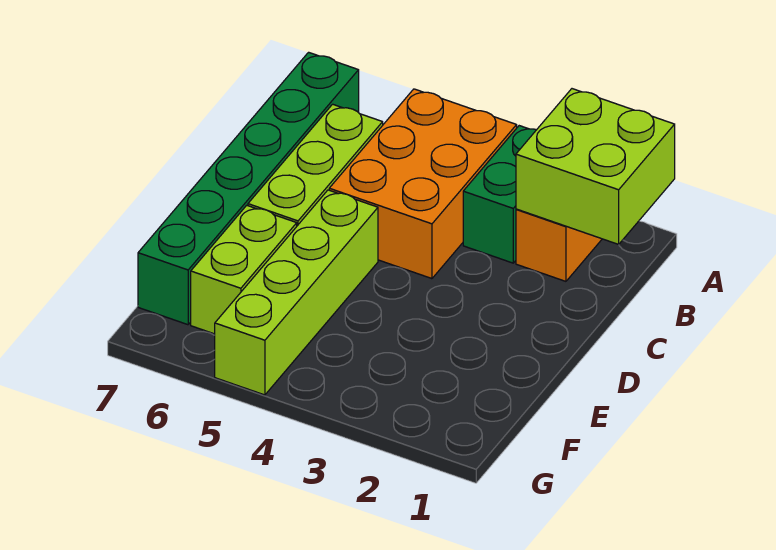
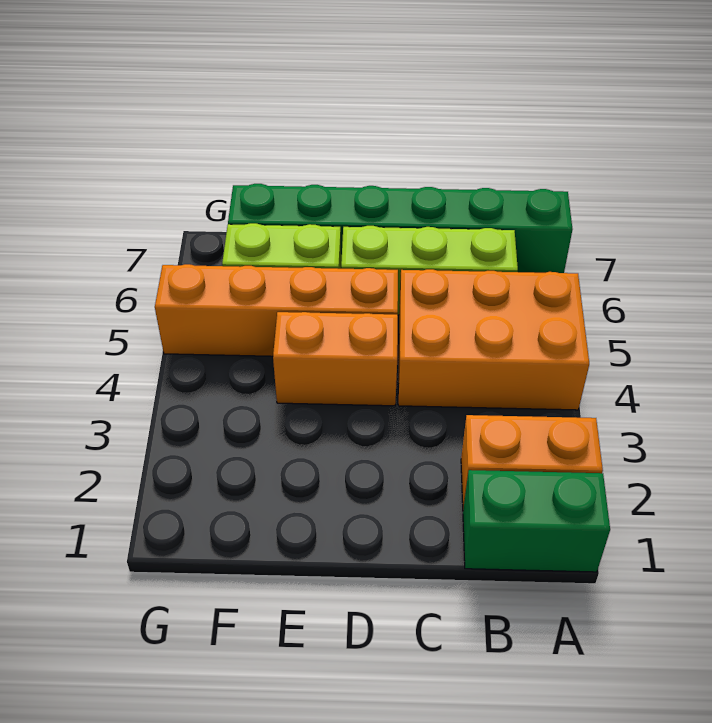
lime 2x2 brick [516,89,675,244] -> none
green 1x2 brick [463,126,536,263] -> green 1x2 brick moved to [463,470,610,572]
none -> orange 1x2 brick [273,312,398,406]
lime 1x4 brick [215,190,378,395] -> orange 1x4 brick [155,264,398,356]

